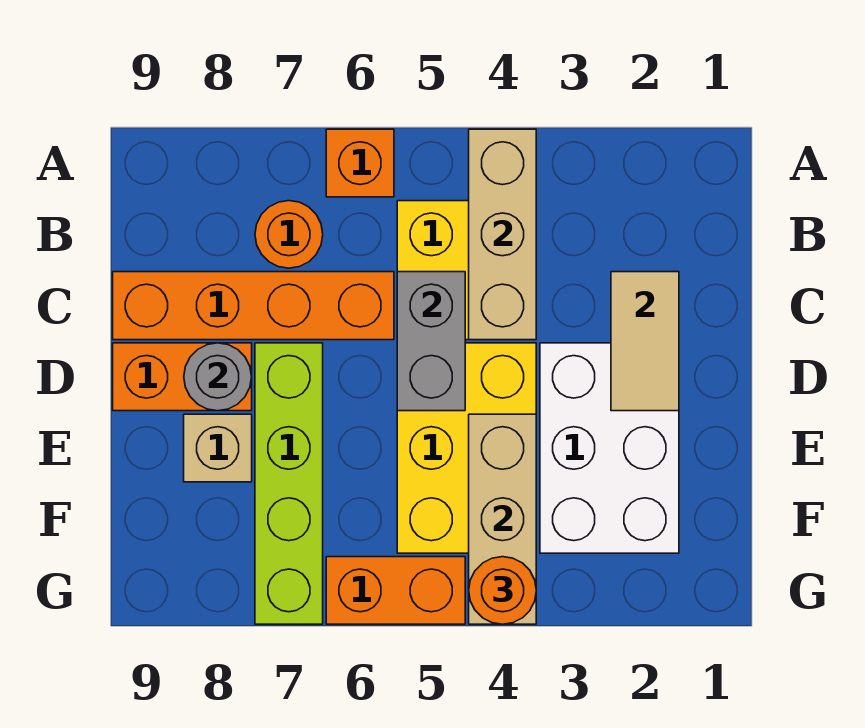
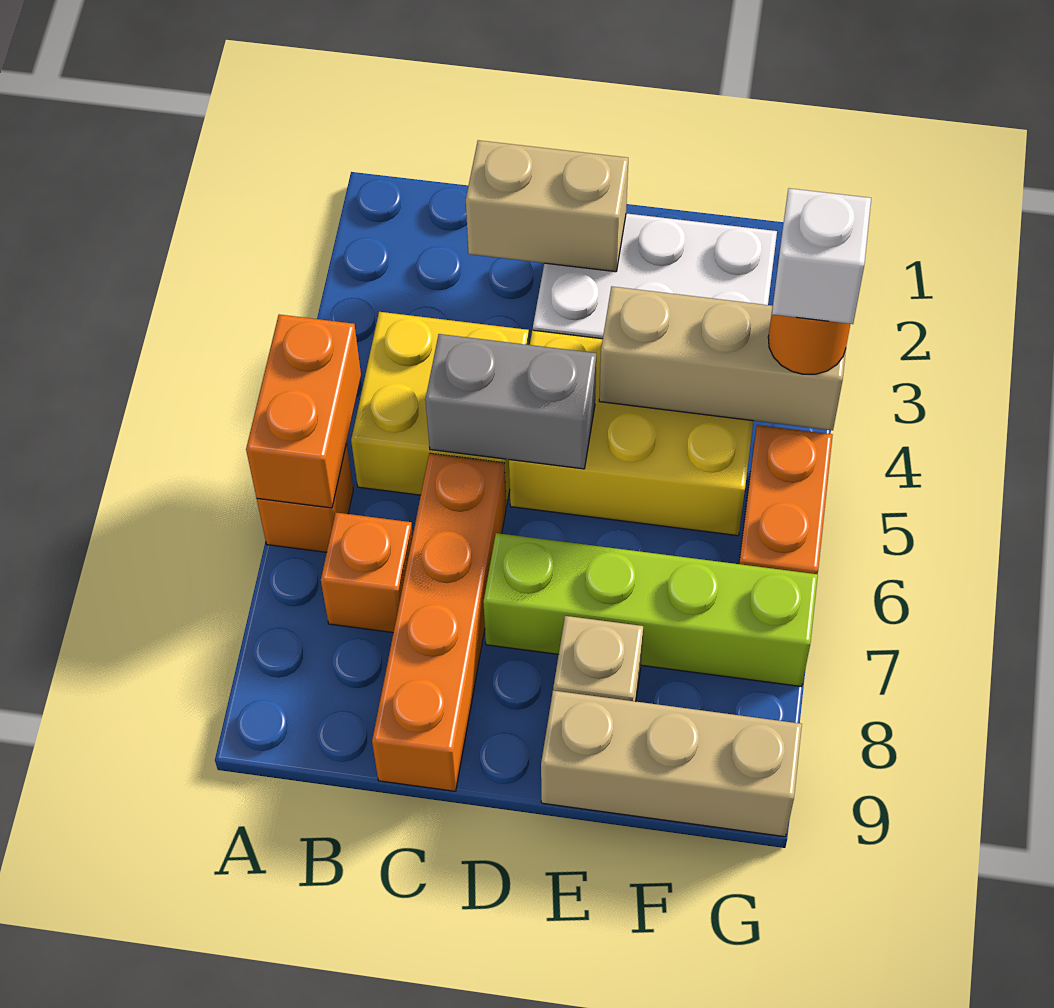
tan 1x3 brick [469,129,536,340] -> tan 1x3 brick moved to [541,691,802,837]
orange 1x1 round brick [255,201,323,268] -> orange 1x1 brick [321,513,413,633]
tan 1x2 tile [611,272,679,411] -> tan 1x2 brick [466,140,628,272]
orange 1x2 brick [113,343,252,411] -> orange 1x2 brick moved to [246,315,361,508]
grey 1x1 round brick [184,343,252,411] -> none
none -> white 1x1 brick [772,188,871,324]

